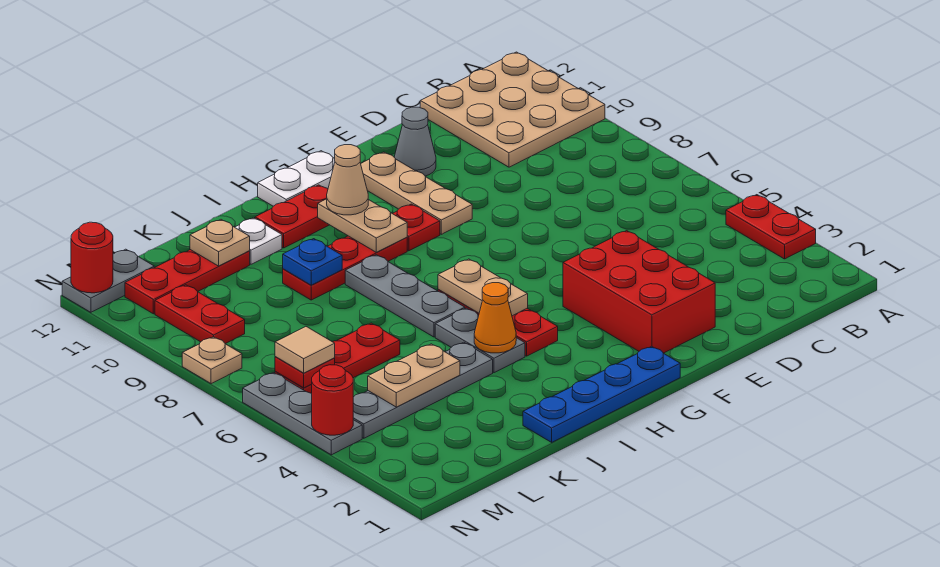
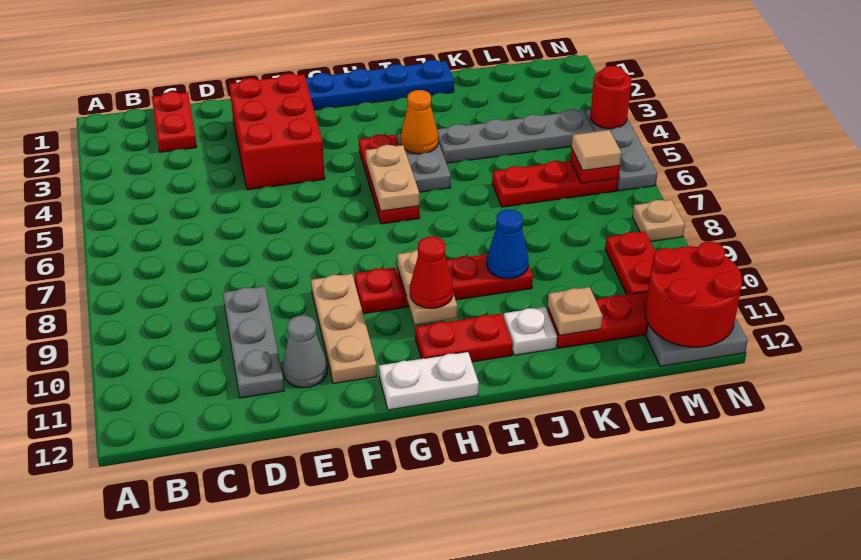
red 1x2 plate [726,195,816,259] -> red 1x2 plate moved to [152,92,197,152]
tan 3x3 plate [420,52,605,167] -> none
tan 1x1 cone [327,145,368,215] -> red 1x1 cone [410,237,453,308]
grey 1x3 plate [345,255,465,337] -> grey 1x3 plate moved to [223,286,284,398]
blue 1x1 plate [283,239,342,285] -> blue 1x1 cone [487,210,529,279]
tan 1x2 plate [368,344,460,407] -> none
red 1x1 round brick [71,222,113,293] -> red 2x2 round brick [645,242,742,347]

